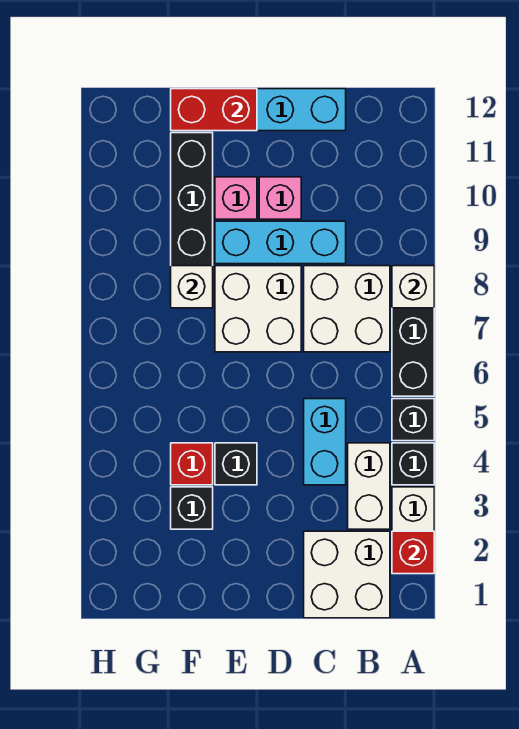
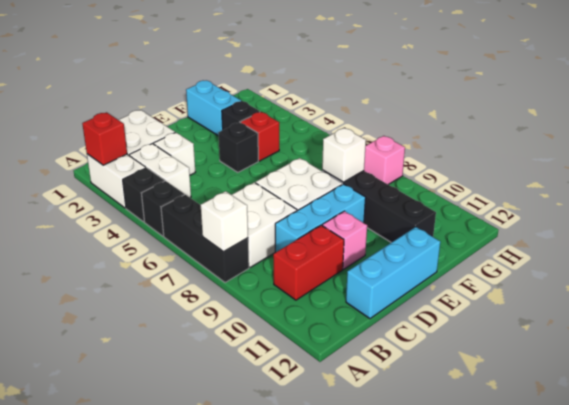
none -> white 1x1 brick [154,132,195,175]
cyan 1x2 brick [304,399,346,485] -> cyan 1x2 brick moved to [186,80,241,136]
pink 1x1 brick [215,177,257,219] -> pink 1x1 brick moved to [364,136,405,185]
red 1x2 brick [171,89,257,131] -> red 1x2 brick moved to [273,225,344,300]

